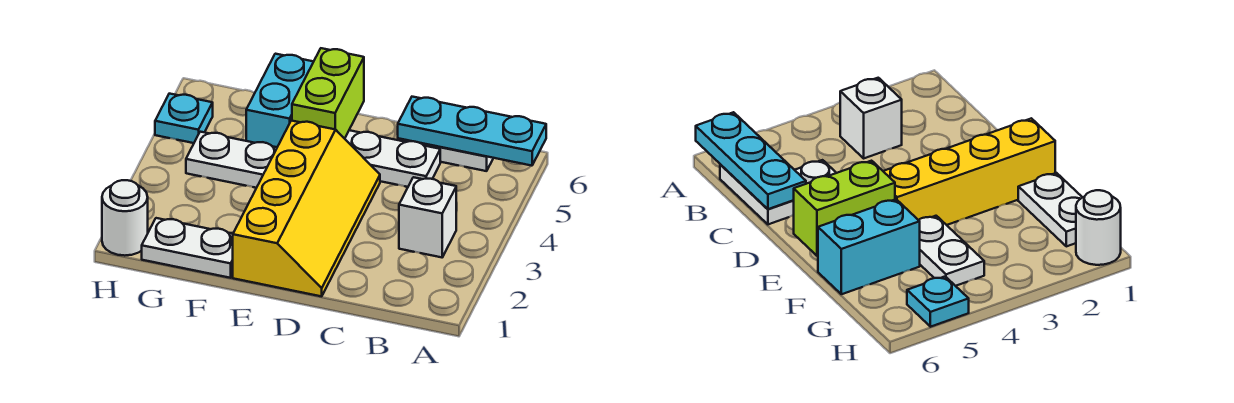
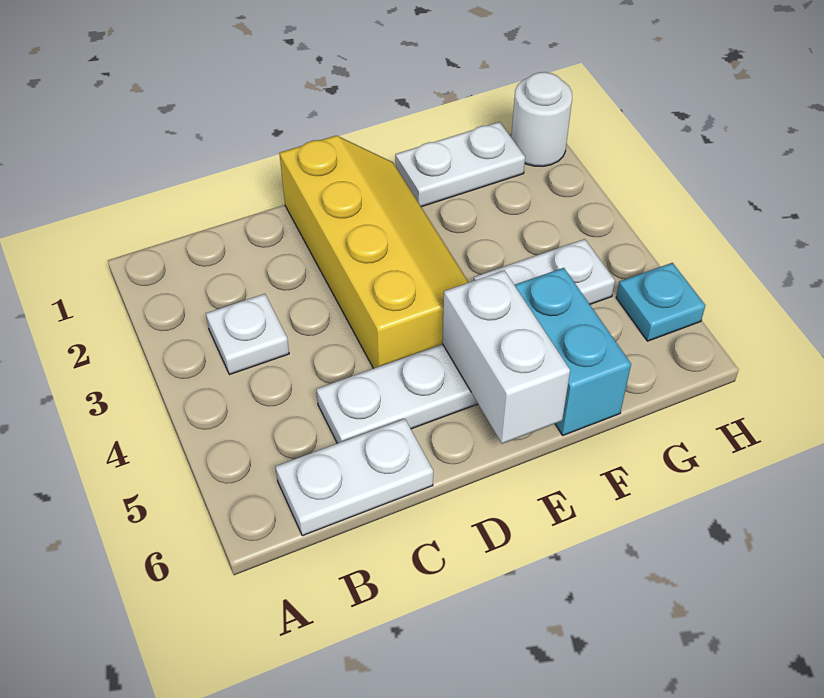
cyan 1x3 plate [398,97,546,166] -> none
white 1x1 brick [399,177,456,257] -> white 1x1 plate [206,294,289,375]
yellow 2x4 slope [233,121,380,296] -> yellow 2x4 slope turned to [279,136,469,369]
lime 1x2 brick [292,48,364,139] -> white 1x2 brick [442,270,570,444]

